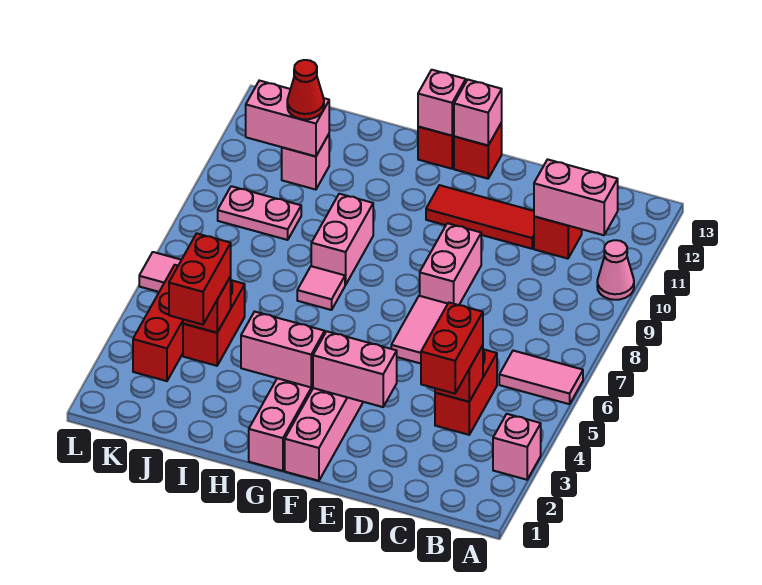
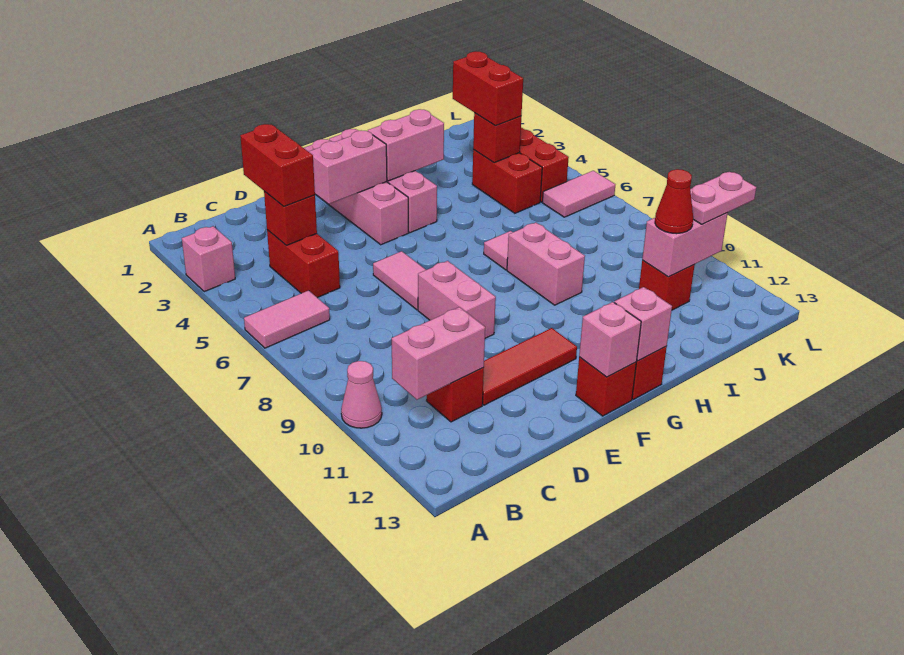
pink 1x2 plate [218,186,301,240] -> pink 1x2 plate moved to [690,172,756,224]
pink 1x1 brick [282,134,329,190] -> red 1x1 brick [639,260,695,310]

